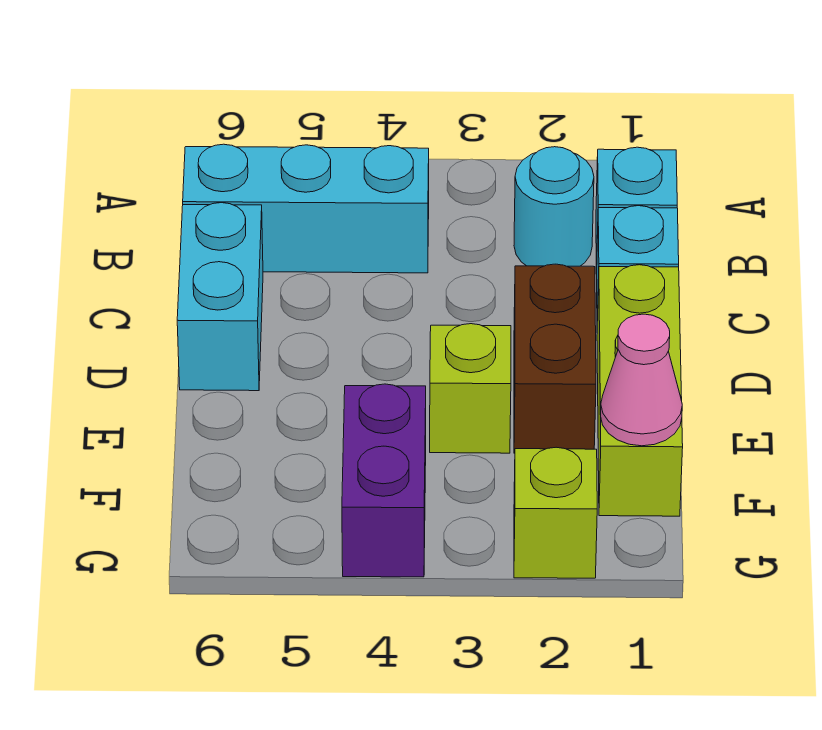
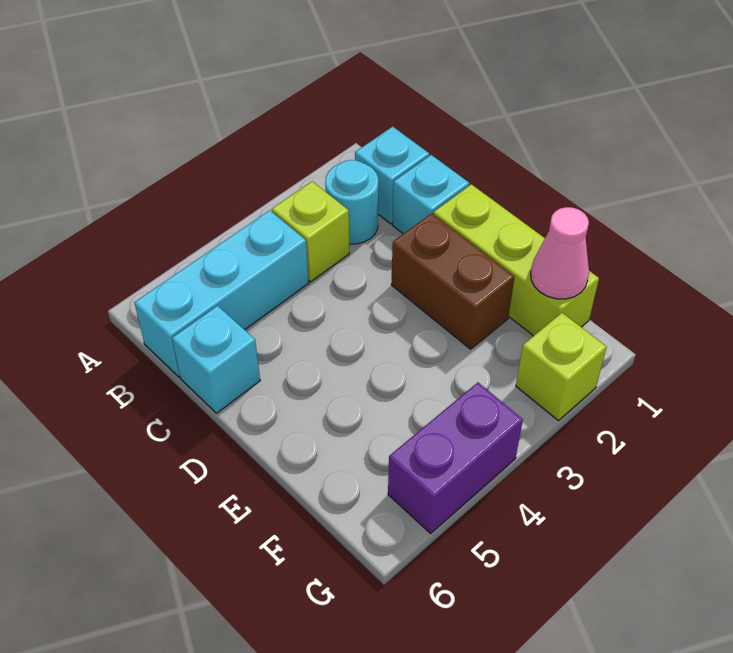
cyan 1x2 brick [177,203,263,391] -> cyan 1x1 brick [172,306,260,413]
lime 1x1 brick [430,324,511,453] -> lime 1x1 brick moved to [272,181,349,282]
purple 1x2 brick [342,384,426,577] -> purple 1x2 brick turned to [388,383,523,533]

